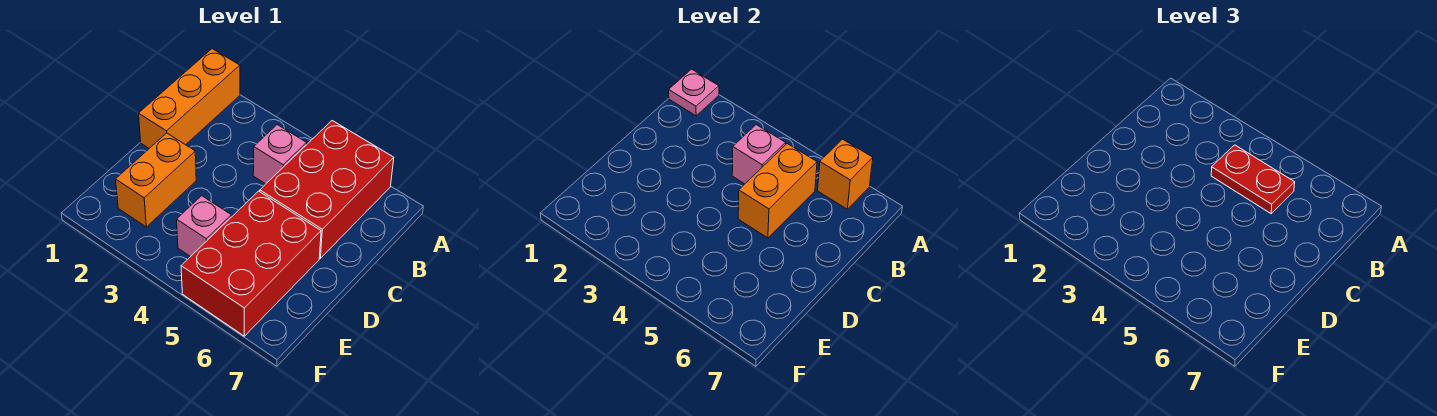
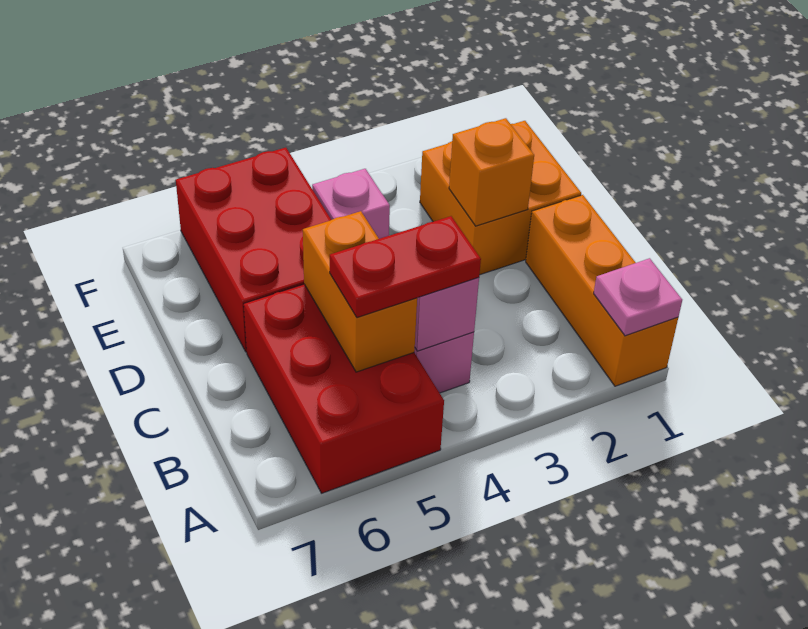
orange 1x1 brick [818,139,873,209] -> orange 1x1 brick moved to [449,118,534,226]
orange 1x2 brick [116,133,196,227] -> orange 2x2 brick [420,121,581,275]

